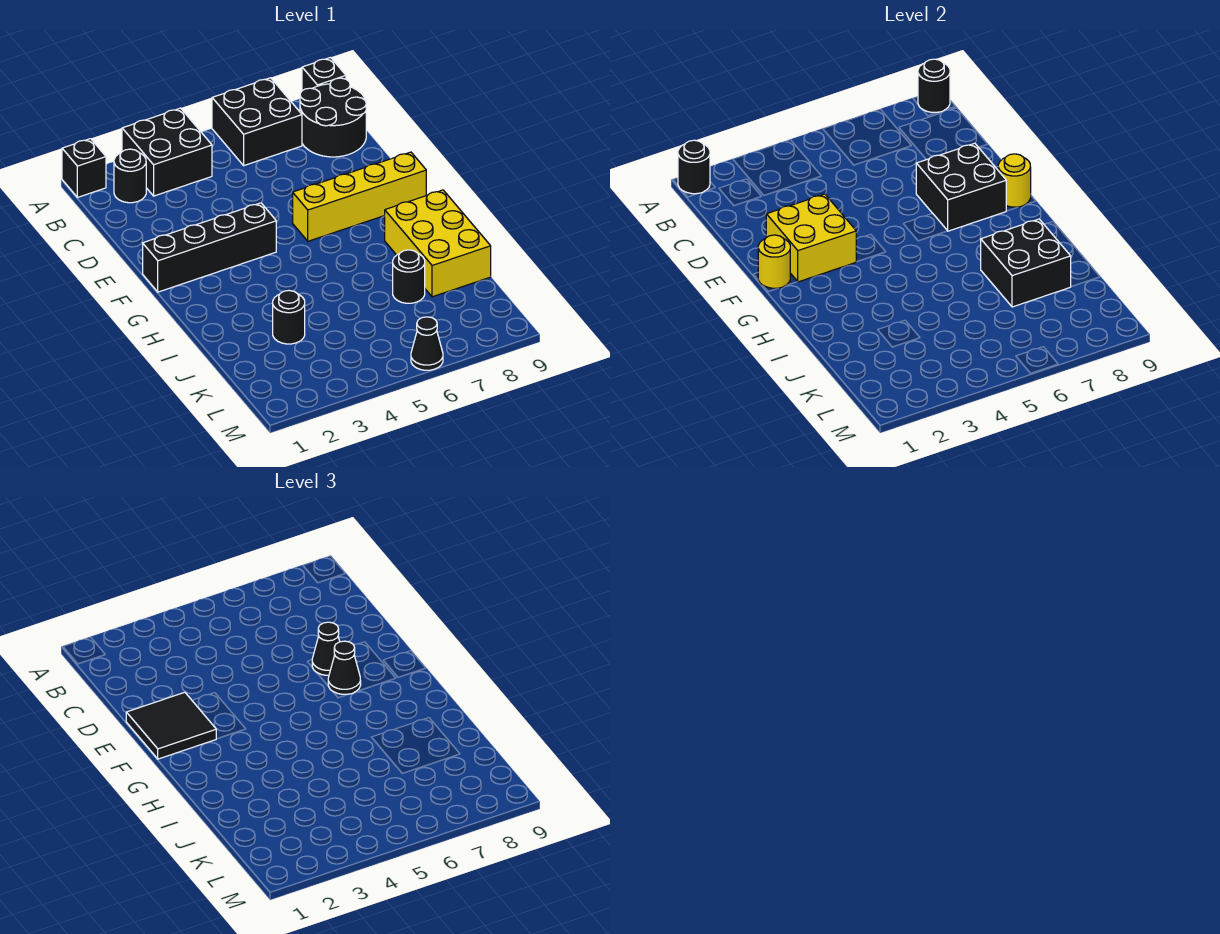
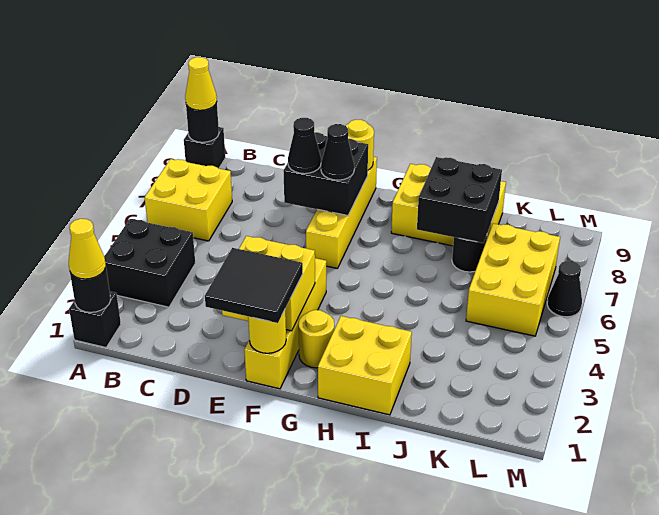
none -> yellow 1x1 cone [69,219,106,279]
black 2x2 brick [212,78,302,165] -> yellow 2x2 brick [145,159,232,241]
none -> yellow 1x1 cone [185,57,217,110]
black 1x1 round brick [114,149,146,203] -> none
black 2x2 round brick [300,78,366,157] -> none
black 1x4 brick [143,203,276,292] -> yellow 1x4 brick [244,258,326,389]
none -> yellow 1x1 round brick [298,310,334,368]
none -> yellow 2x2 brick [318,316,412,415]
black 1x1 round brick [273,291,305,344] -> none
none -> yellow 2x3 brick [466,223,560,336]

